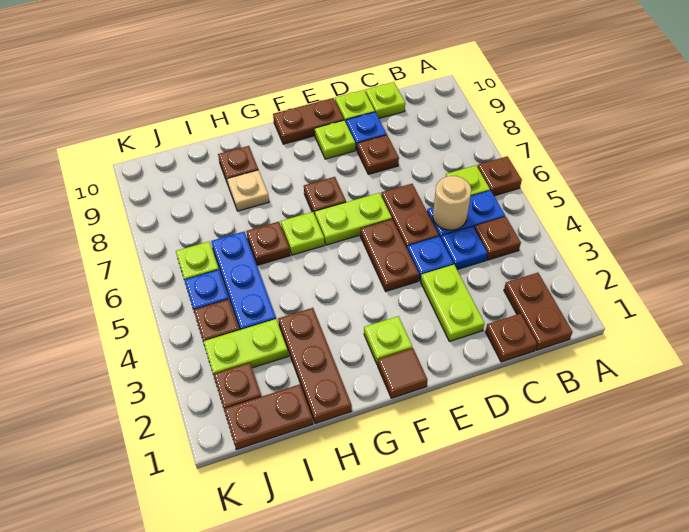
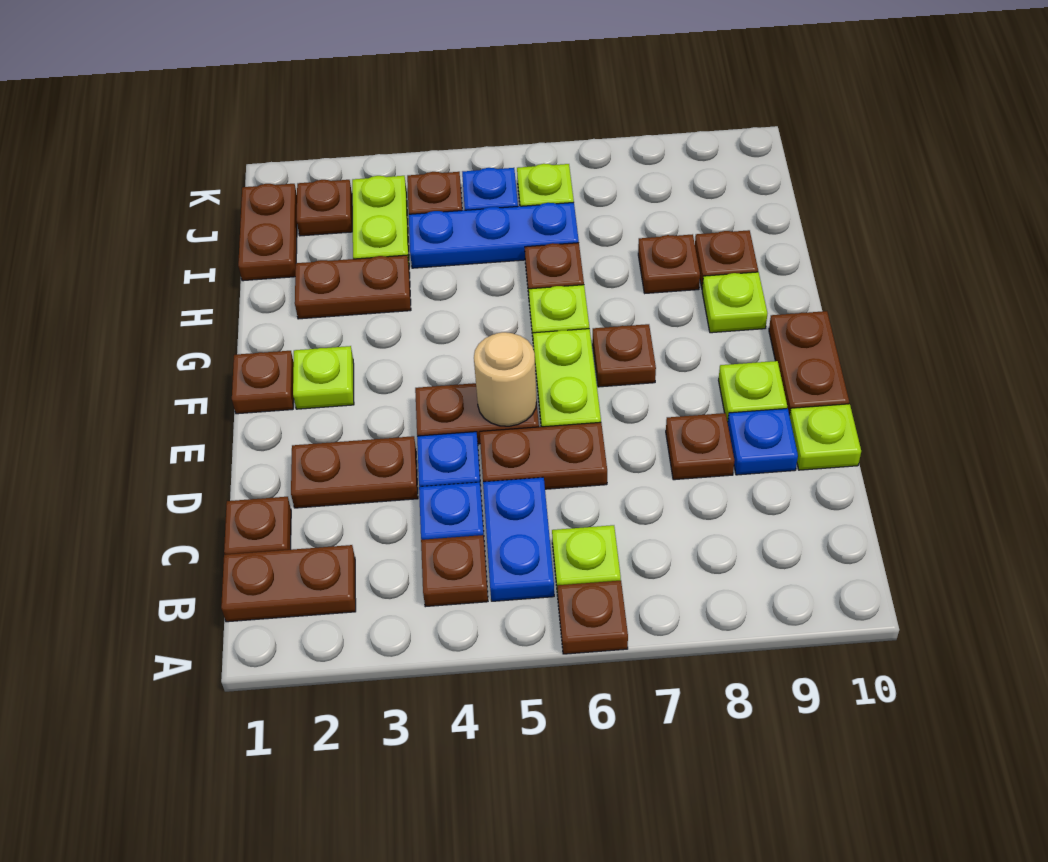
tan 1x1 round brick [433,176,471,230] -> tan 1x1 round brick moved to [474,332,537,426]
lime 1x1 plate [365,82,405,118] -> lime 1x1 plate moved to [702,272,767,333]
lime 1x2 plate [421,265,485,341] -> brown 1x2 plate [291,436,418,508]
brown 1x1 tile [378,348,428,398] -> brown 1x1 plate [232,351,294,414]
brown 1x3 plate [278,308,352,424] -> brown 1x2 plate [295,255,411,319]
tan 1x1 plate [227,170,269,211] -> brown 1x1 plate [638,234,700,293]

